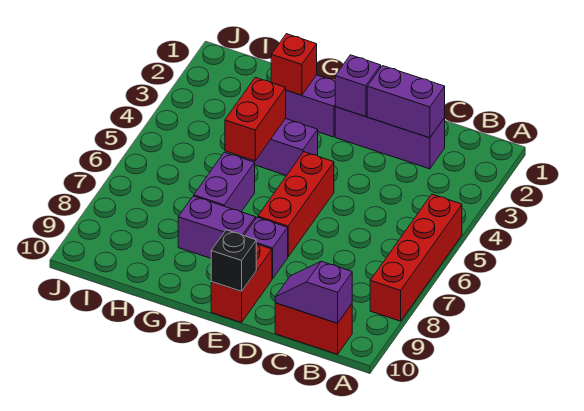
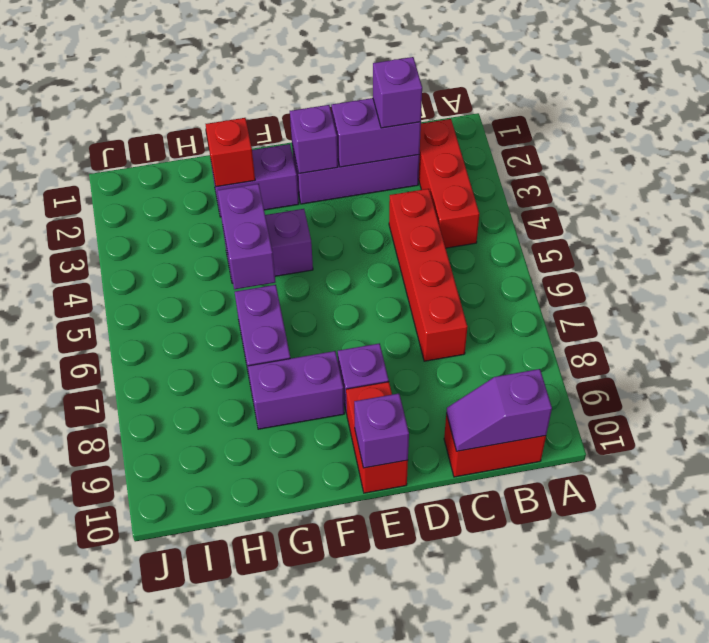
red 1x4 brick [370,194,462,321] -> red 1x4 brick moved to [389,189,467,361]
none -> purple 1x1 brick [373,57,422,128]
red 1x3 brick [258,152,334,257] -> red 1x3 brick moved to [418,119,479,248]
black 1x1 brick [211,230,256,291] -> purple 1x1 brick [354,393,409,468]
red 1x2 brick [225,77,286,161] -> purple 1x2 brick [217,184,276,289]

